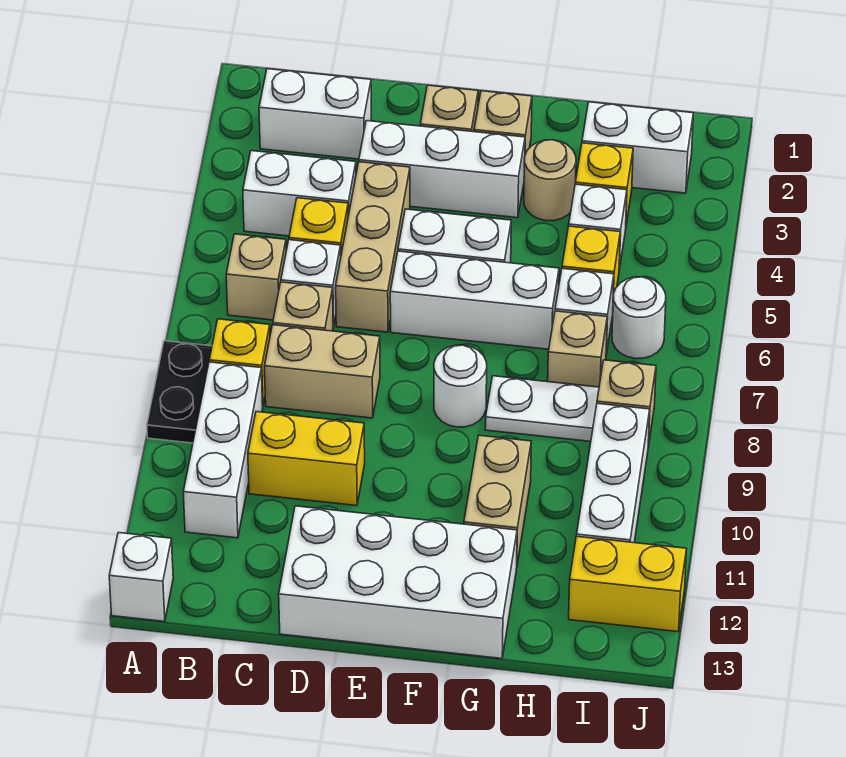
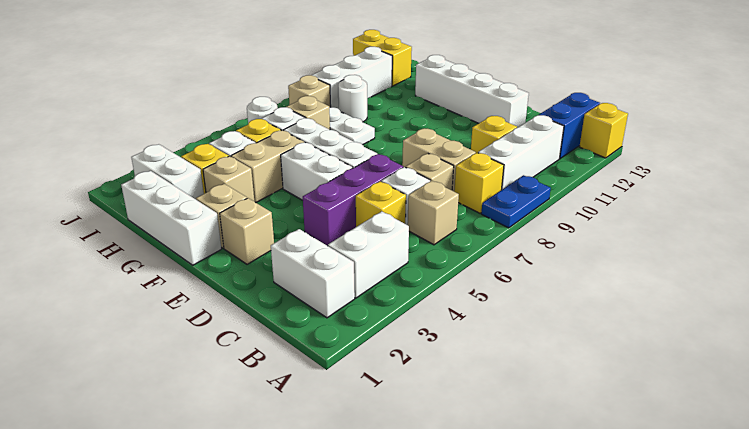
black 1x2 plate [147,341,212,443] -> blue 1x2 plate [481,175,551,228]
white 1x1 brick [109,533,173,622] -> yellow 1x1 brick [579,103,628,158]
white 1x2 brick [243,151,356,236] -> white 1x2 brick turned to [328,211,409,298]
none -> blue 1x2 brick [539,93,600,159]
yellow 1x2 brick [248,412,365,506] -> yellow 1x1 brick [471,116,517,153]
white 1x3 brick [359,121,525,218] -> white 1x3 brick moved to [121,171,222,265]
tan 1x3 brick [336,162,410,332] -> purple 1x3 brick [303,154,403,246]
white 2x4 brick [279,506,517,659] -> white 1x4 brick [415,55,529,128]
white 1x1 round brick [434,345,487,427] -> white 1x1 round brick moved to [338,75,367,122]
tan 1x1 round brick [524,140,576,221] -> tan 1x1 brick [203,156,254,201]
tan 1x2 brick [464,435,531,564] -> tan 1x2 brick moved to [231,131,304,203]

